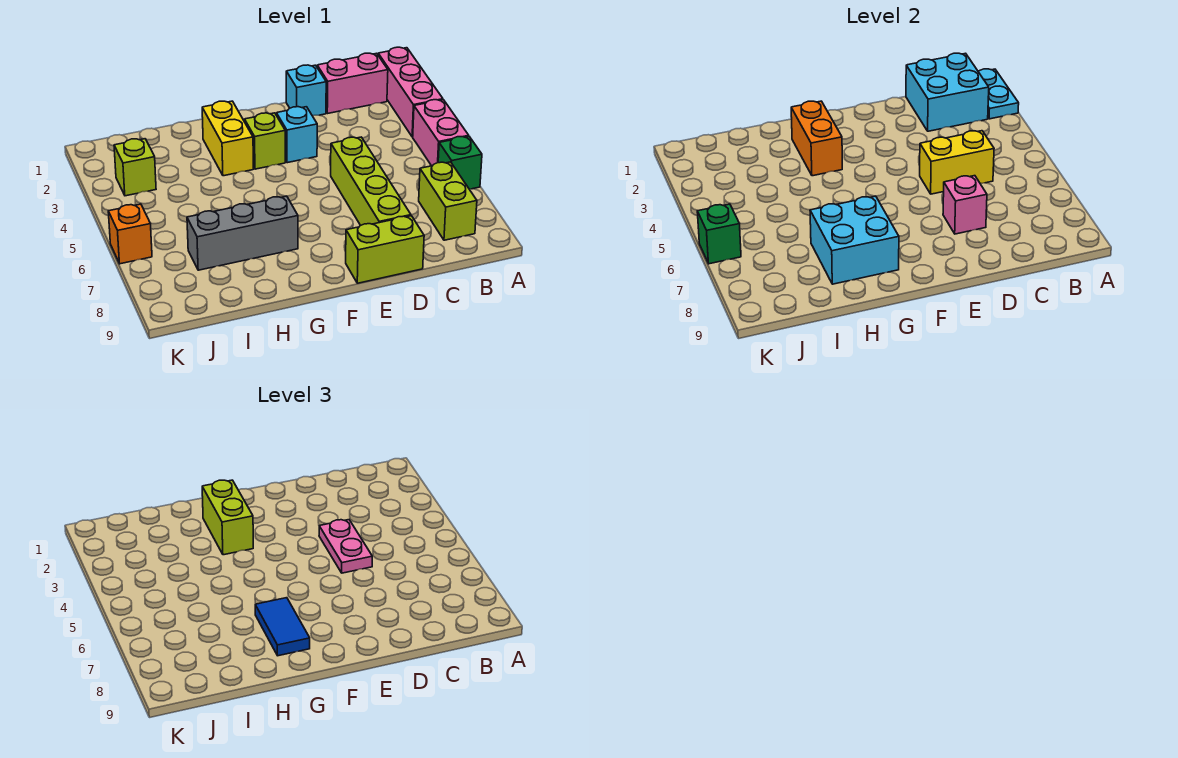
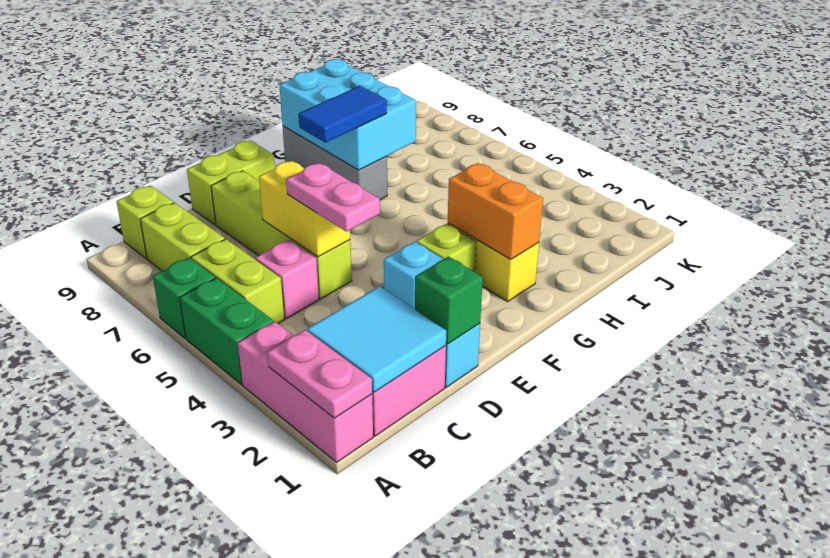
cyan 1x2 plate [979,69,1019,119] -> pink 1x2 plate [267,330,372,418]
pink 1x2 brick [413,100,469,166] -> green 1x2 brick [180,278,273,384]
cyan 2x2 brick [906,53,989,131] -> cyan 2x2 tile [307,286,446,392]
yellow 1x2 brick [920,131,994,194] -> yellow 1x2 brick turned to [259,161,350,257]
pink 1x1 brick [943,176,987,234] -> pink 1x1 brick moved to [255,240,319,319]
lime 1x2 brick [202,480,253,555] -> lime 1x2 brick moved to [191,239,284,323]
grey 1x3 brick [187,196,298,270] -> grey 1x3 brick turned to [283,126,387,200]
cyan 2x2 brick [810,196,899,284] -> cyan 2x3 brick [279,59,416,170]
blue 1x2 tile [255,598,310,656] -> blue 1x2 tile turned to [298,86,387,143]
lime 1x1 brick [114,139,156,196] -> lime 1x1 brick moved to [116,186,174,259]
orange 1x1 brick [108,204,152,264] -> none
green 1x1 brick [697,204,741,264] -> green 1x1 brick moved to [415,256,483,344]

